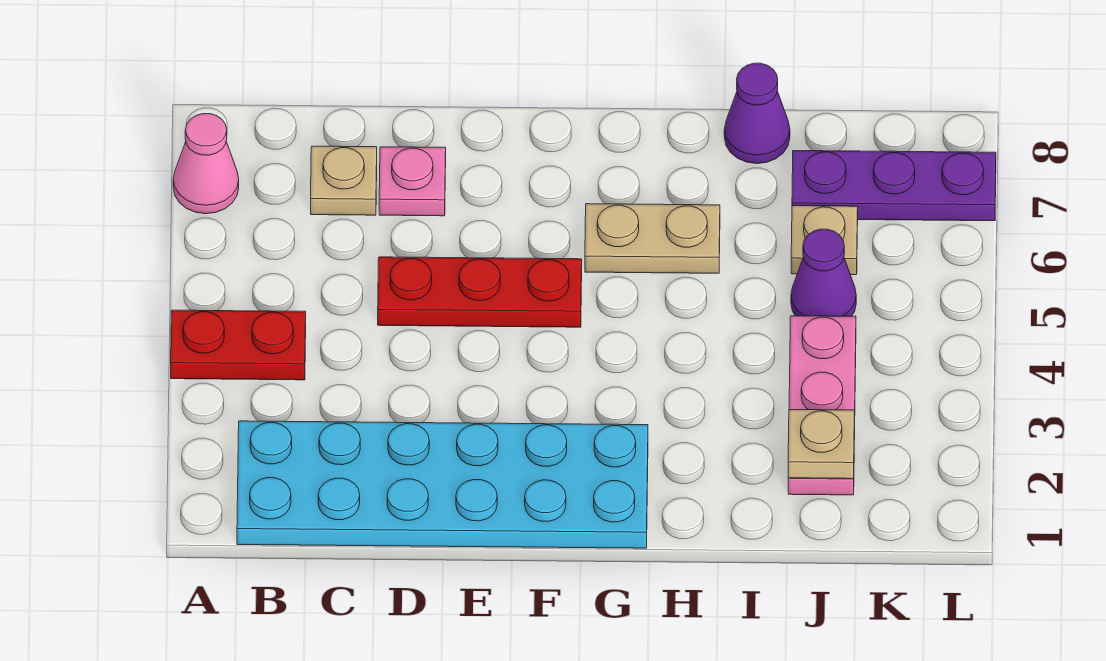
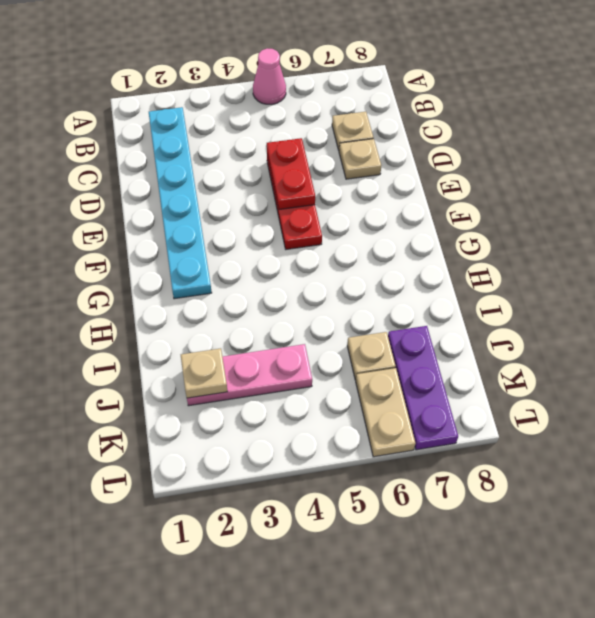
red 1x2 plate [171,310,306,380] -> red 1x2 plate moved to [267,138,315,209]
pink 1x1 cone [173,114,239,214] -> pink 1x1 cone moved to [253,48,286,104]
cyan 2x6 plate [237,421,648,548] -> cyan 1x6 plate [149,107,212,299]
pink 1x1 plate [379,147,446,216] -> tan 1x1 plate [339,139,381,179]
tan 1x2 plate [585,204,720,273] -> tan 1x2 plate moved to [356,368,415,457]
purple 1x1 cone [724,63,790,164] -> none
purple 1x1 cone [791,229,856,316] -> none

